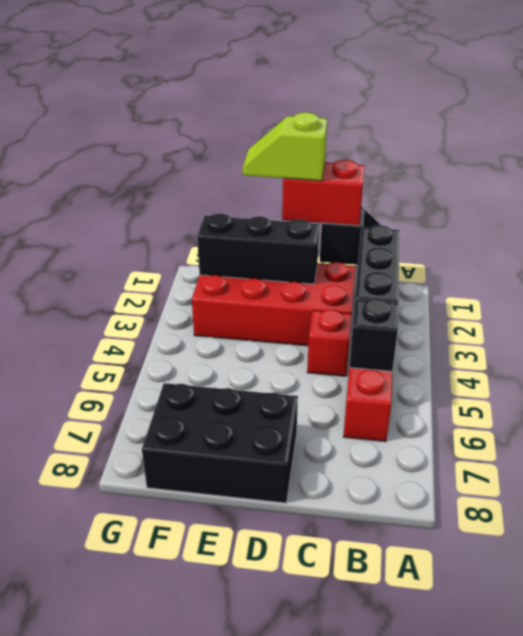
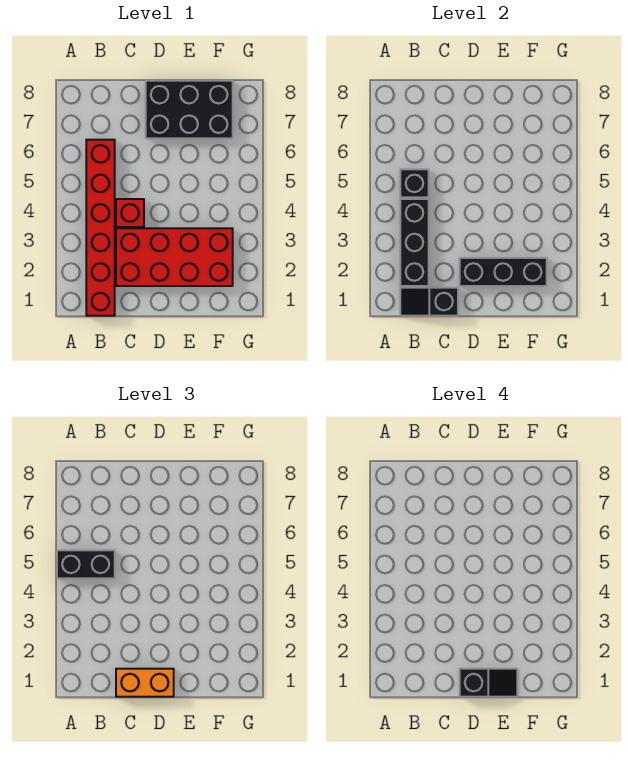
none -> black 1x2 brick [57,550,115,578]
red 1x2 brick [282,160,365,226] -> orange 1x2 brick [116,669,174,697]
lime 1x2 slope [243,112,327,181] -> black 1x2 slope [460,669,517,697]

